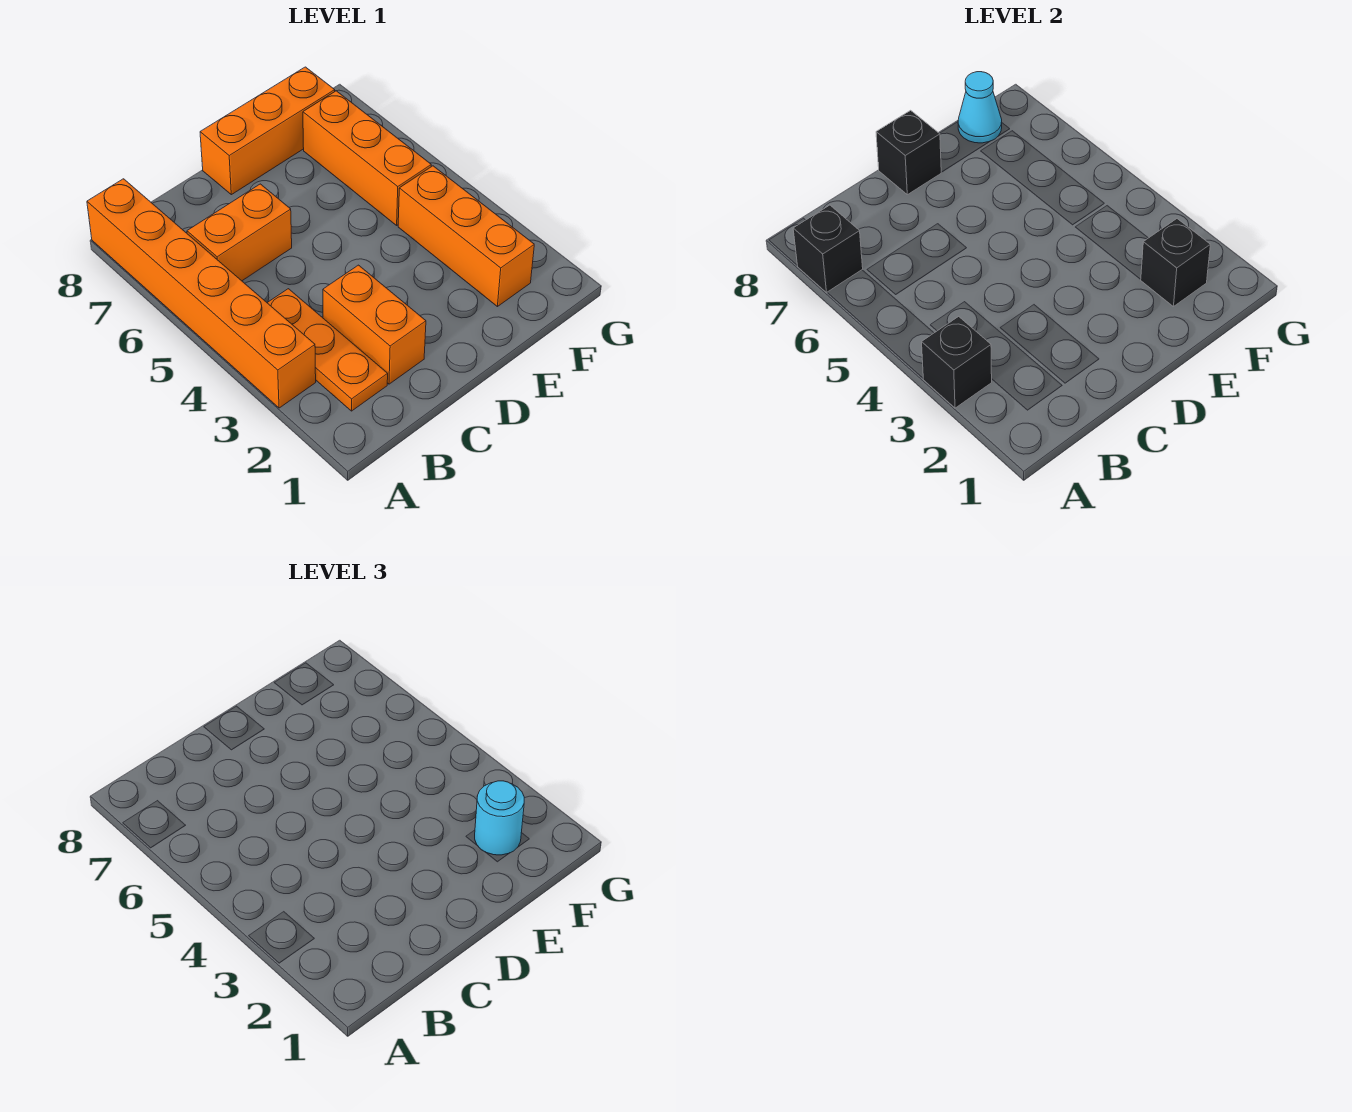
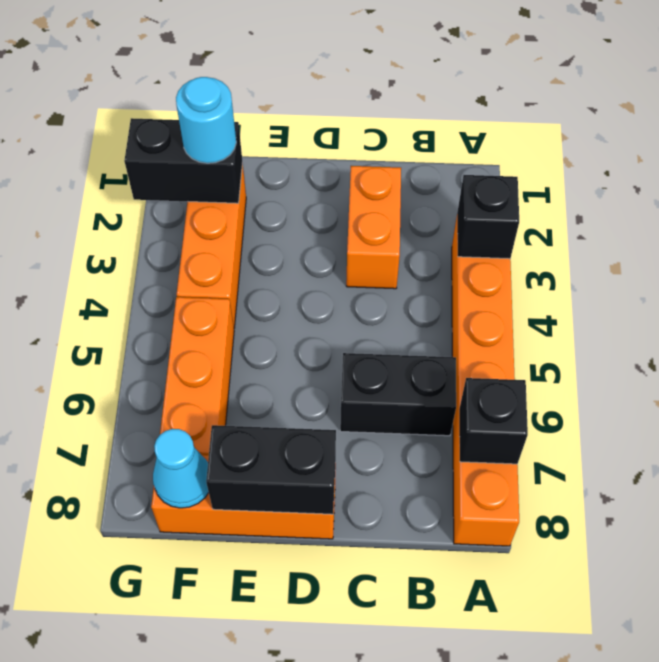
orange 1x3 plate [267,289,388,411] -> none
orange 1x2 brick [187,184,292,281] -> black 1x2 brick [340,353,456,436]
black 1x1 brick [876,110,941,195] -> black 1x2 brick [206,425,336,514]
black 1x1 brick [1141,219,1210,307] -> black 1x2 brick [124,118,243,203]

